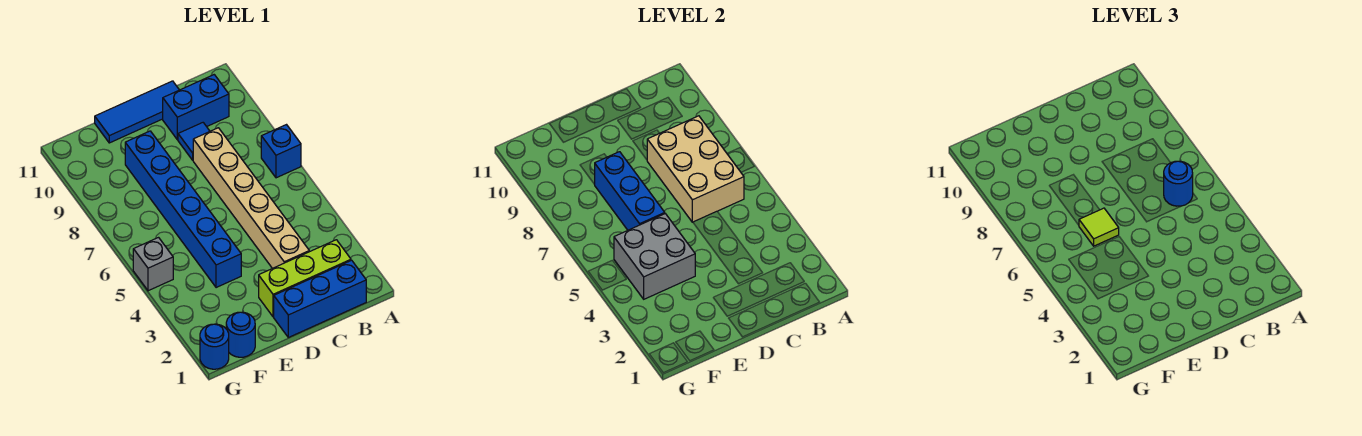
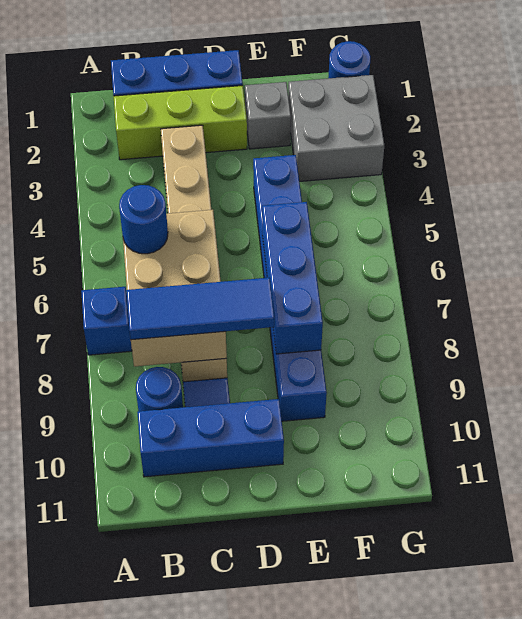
blue 1x2 brick [163,75,229,140] -> blue 1x3 brick [137,399,284,477]
blue 1x3 tile [95,81,179,143] -> blue 1x3 tile moved to [126,278,274,340]
grey 2x2 brick [614,214,695,299] -> grey 2x2 brick moved to [288,75,384,181]
lime 1x1 tile [1079,208,1119,246] -> none
blue 1x1 round brick [226,312,255,357] -> blue 1x1 round brick moved to [136,367,183,411]
grey 1x1 brick [133,238,173,291] -> grey 1x1 brick moved to [245,82,291,149]

